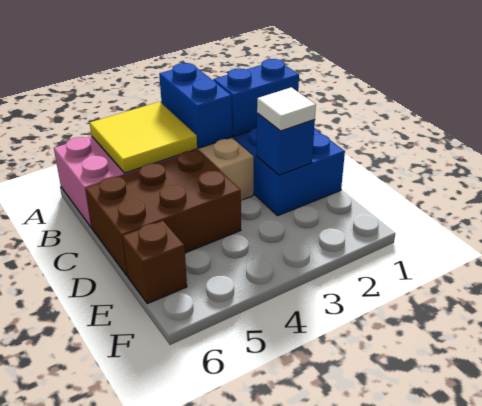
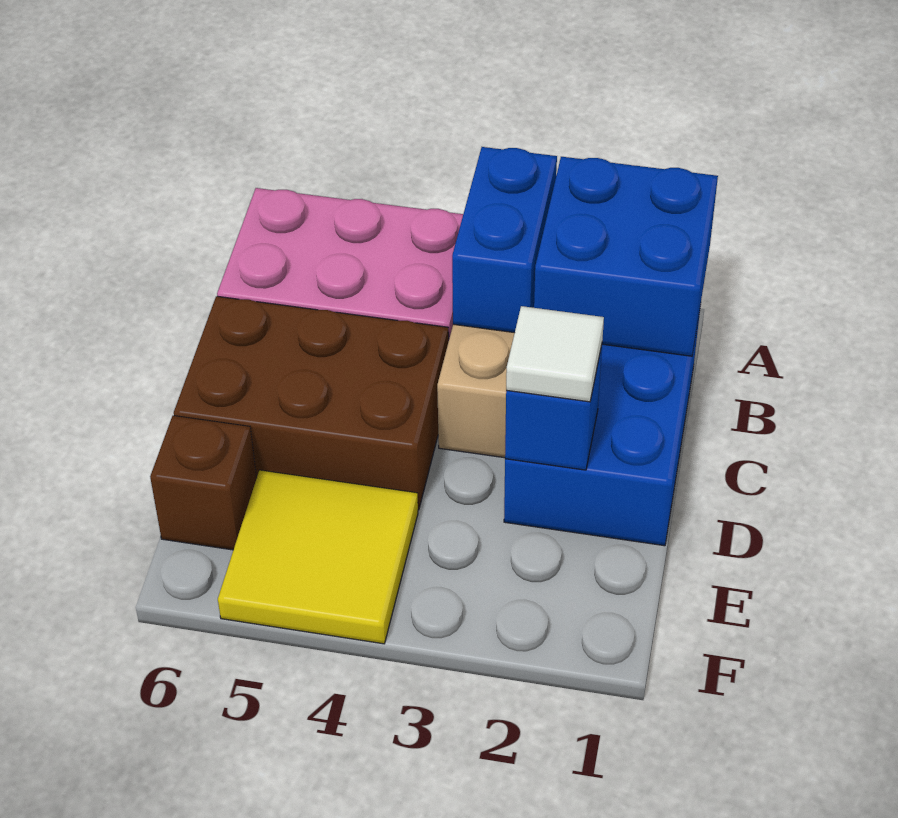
yellow 2x2 tile [90,102,197,173] -> yellow 2x2 tile moved to [218,470,418,644]
blue 1x2 brick [213,59,299,136] -> blue 2x2 brick [534,157,718,356]

